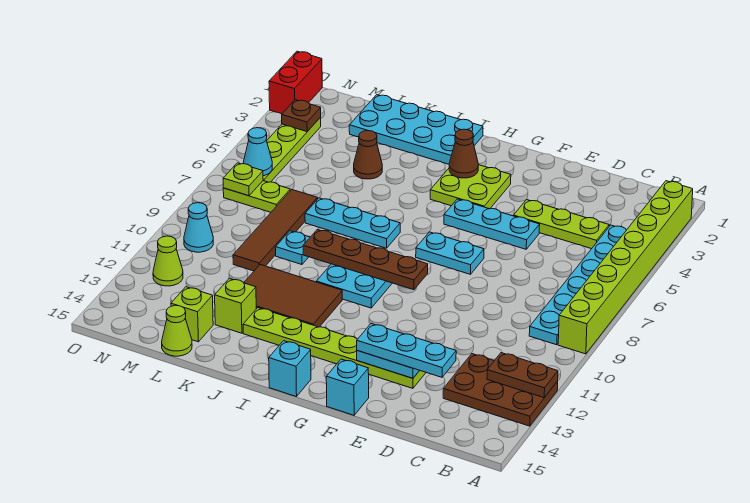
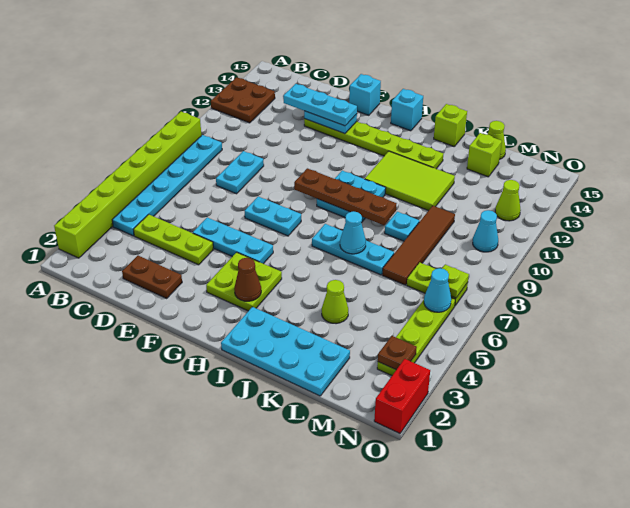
brown 2x3 plate [443,354,558,426] -> brown 2x2 plate [211,77,275,123]
brown 1x2 plate [487,353,558,398] -> brown 1x2 plate moved to [122,256,182,298]
none -> cyan 1x2 plate [216,151,264,194]
brown 2x3 tile [244,265,342,327] -> lime 2x3 tile [365,151,455,211]
none -> cyan 1x1 cone [340,211,366,254]
brown 1x1 cone [354,131,382,179] -> lime 1x1 cone [322,280,348,324]
lime 1x1 brick [215,278,256,333] -> lime 1x1 brick moved to [434,104,467,146]

